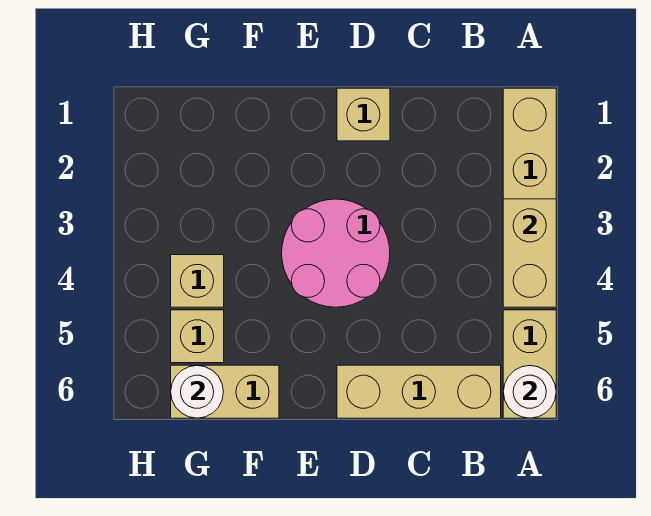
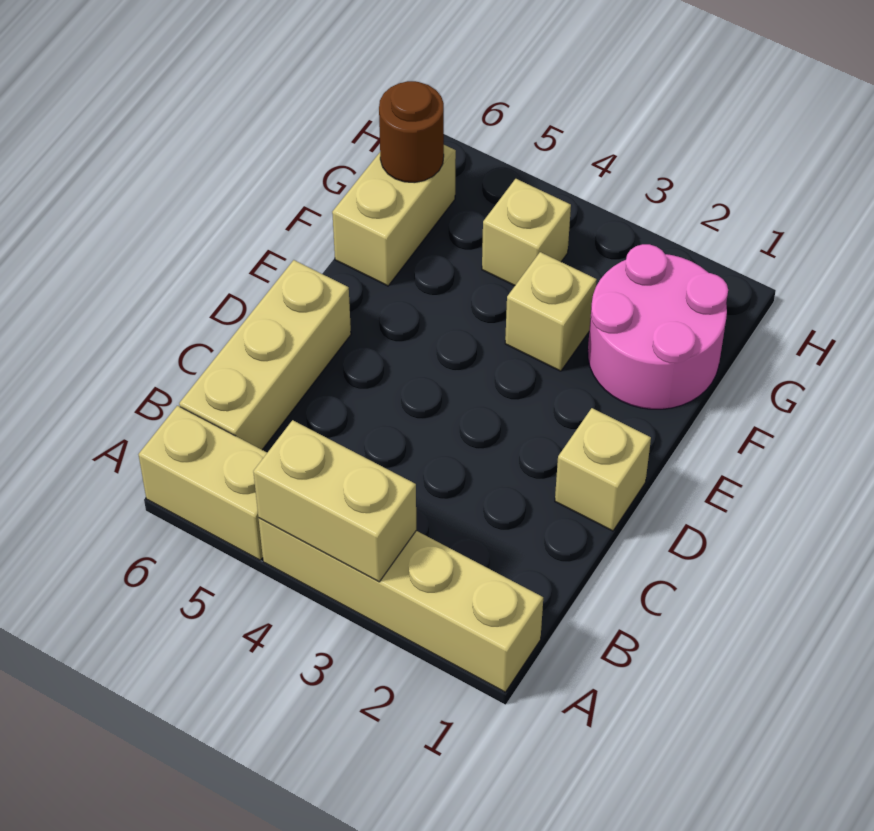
white 1x1 round brick [503,366,556,418] -> none
pink 2x2 round brick [282,199,390,307] -> pink 2x2 round brick moved to [588,244,728,409]
tan 1x1 brick [171,310,224,363] -> tan 1x1 brick moved to [505,252,597,371]
white 1x1 round brick [171,365,223,418] -> brown 1x1 round brick [379,81,444,183]

